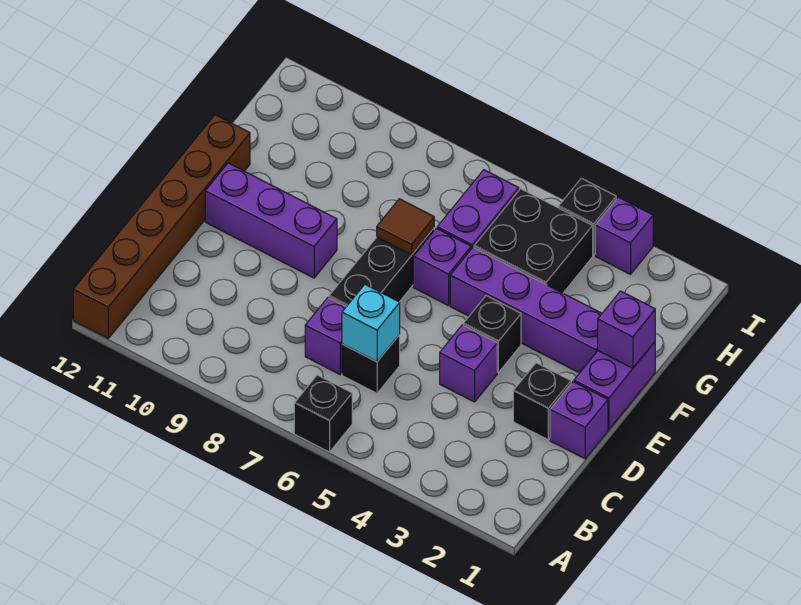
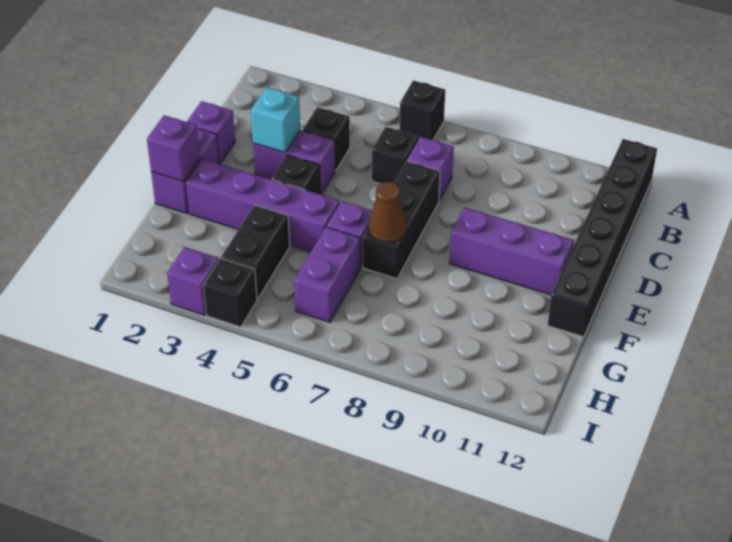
brown 1x6 brick [73,115,250,338] -> black 1x6 brick [548,139,657,337]
cyan 1x1 brick [342,285,400,362] -> cyan 1x1 brick moved to [251,87,300,153]
black 1x1 brick [513,363,571,440] -> black 1x1 brick moved to [303,107,350,170]
purple 1x1 brick [440,325,497,402] -> purple 1x2 brick [253,130,335,194]
brown 1x1 tile [377,199,434,255] -> brown 1x1 cone [369,182,406,243]
black 2x2 brick [474,189,593,293] -> black 1x2 brick [221,205,290,299]

